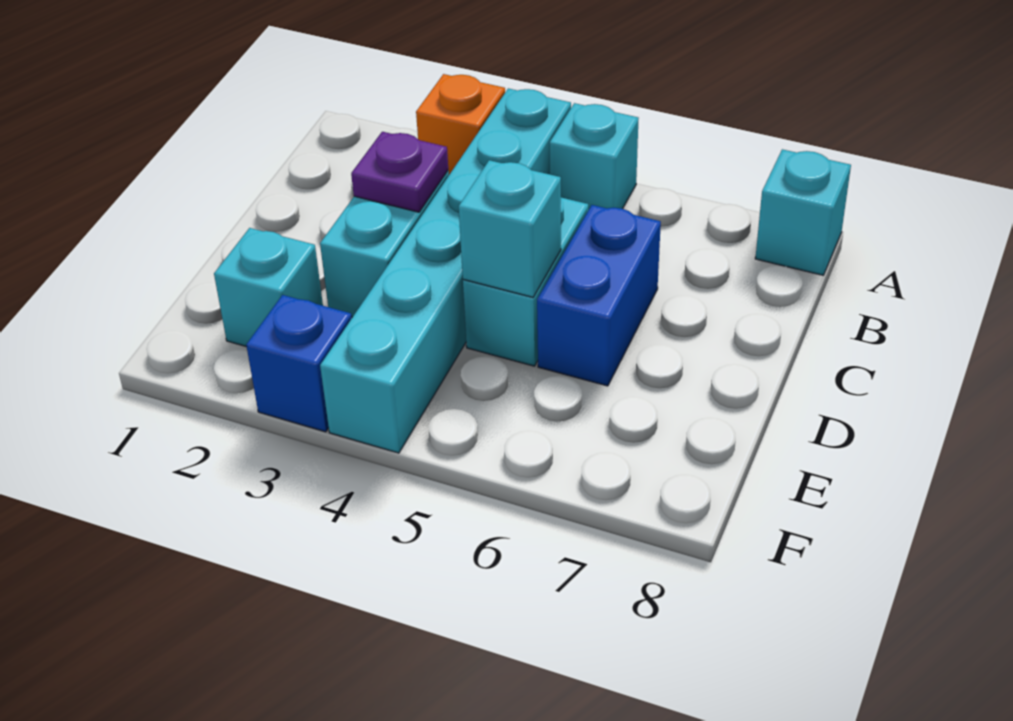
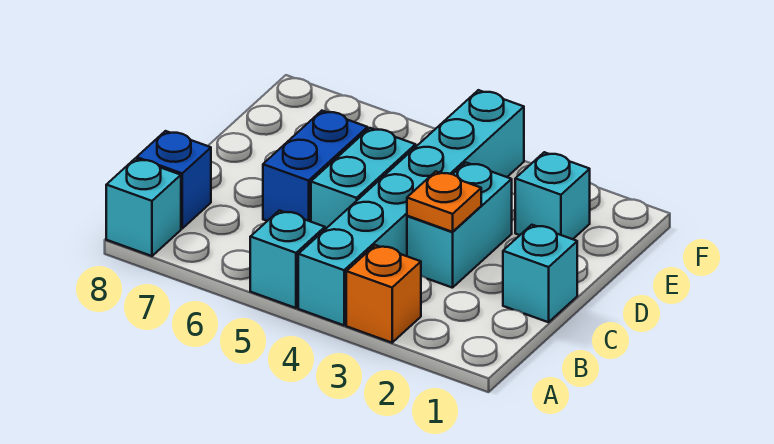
purple 1x1 plate [351,132,448,212] -> orange 1x1 plate [407,171,481,232]
cyan 1x1 brick [459,160,561,297] -> cyan 1x1 brick moved to [503,225,577,322]
blue 1x1 brick [246,295,352,432] -> blue 1x1 brick moved to [137,131,211,228]

